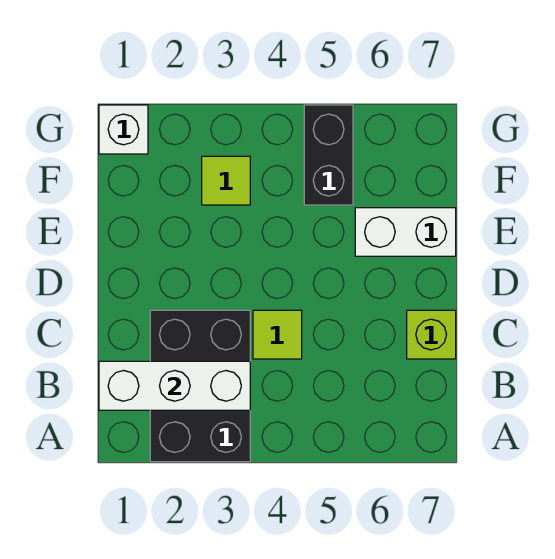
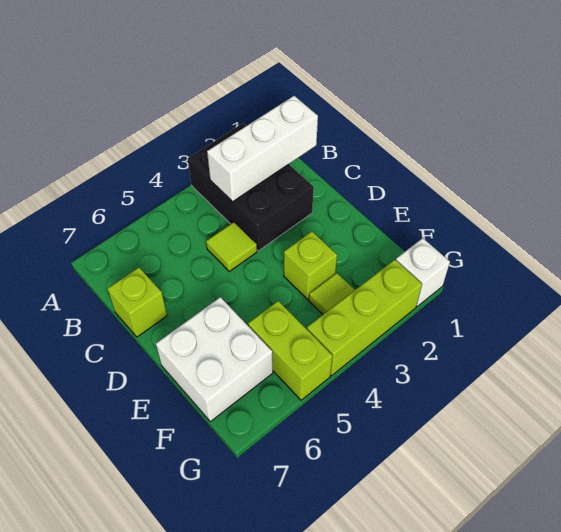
none -> lime 1x1 brick [284,232,337,299]
white 1x2 brick [355,208,456,256] -> white 2x2 brick [156,297,273,422]
black 1x2 brick [304,105,353,205] -> lime 1x2 brick [248,301,332,400]
none -> lime 1x3 brick [307,260,422,376]

